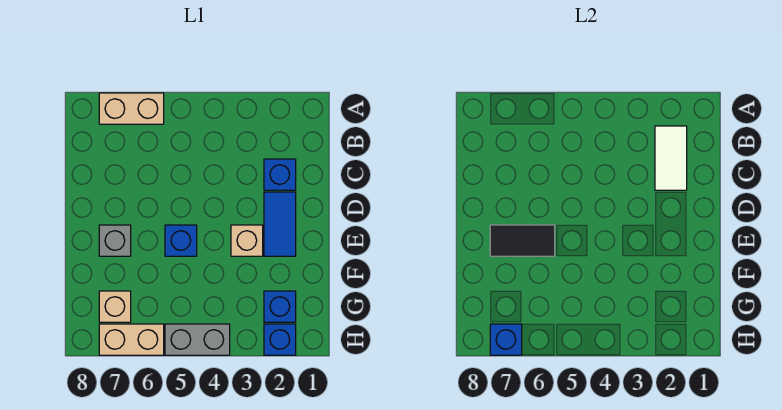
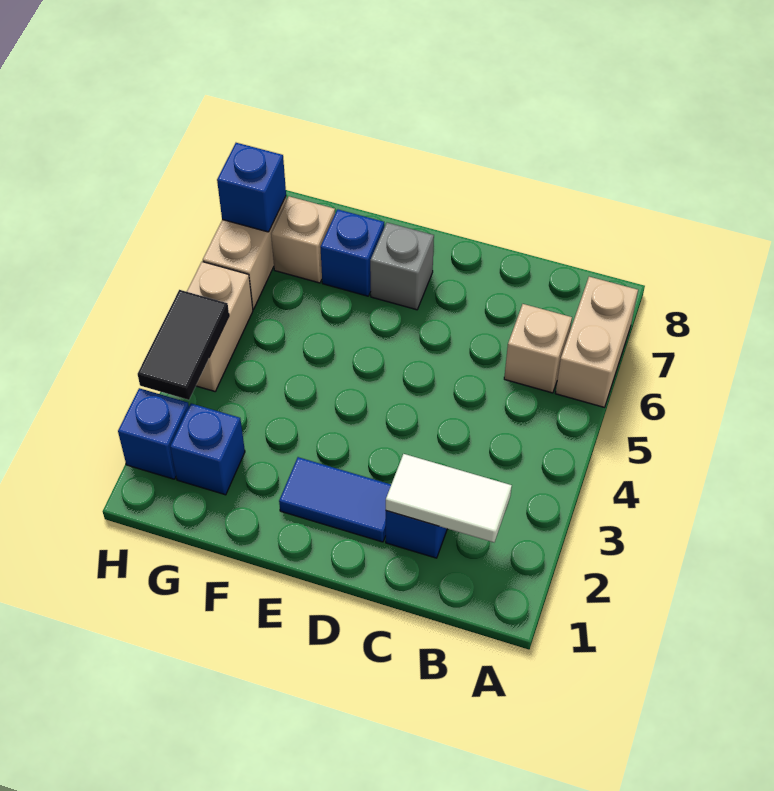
tan 1x1 brick [231,225,263,256] -> tan 1x1 brick moved to [504,304,572,393]
blue 1x1 brick [165,225,197,256] -> blue 1x1 brick moved to [320,209,384,296]
black 1x2 tile [490,225,555,256] -> black 1x2 tile moved to [138,290,229,400]
grey 1x2 brick [165,324,230,355] -> tan 1x2 brick [187,262,253,391]

